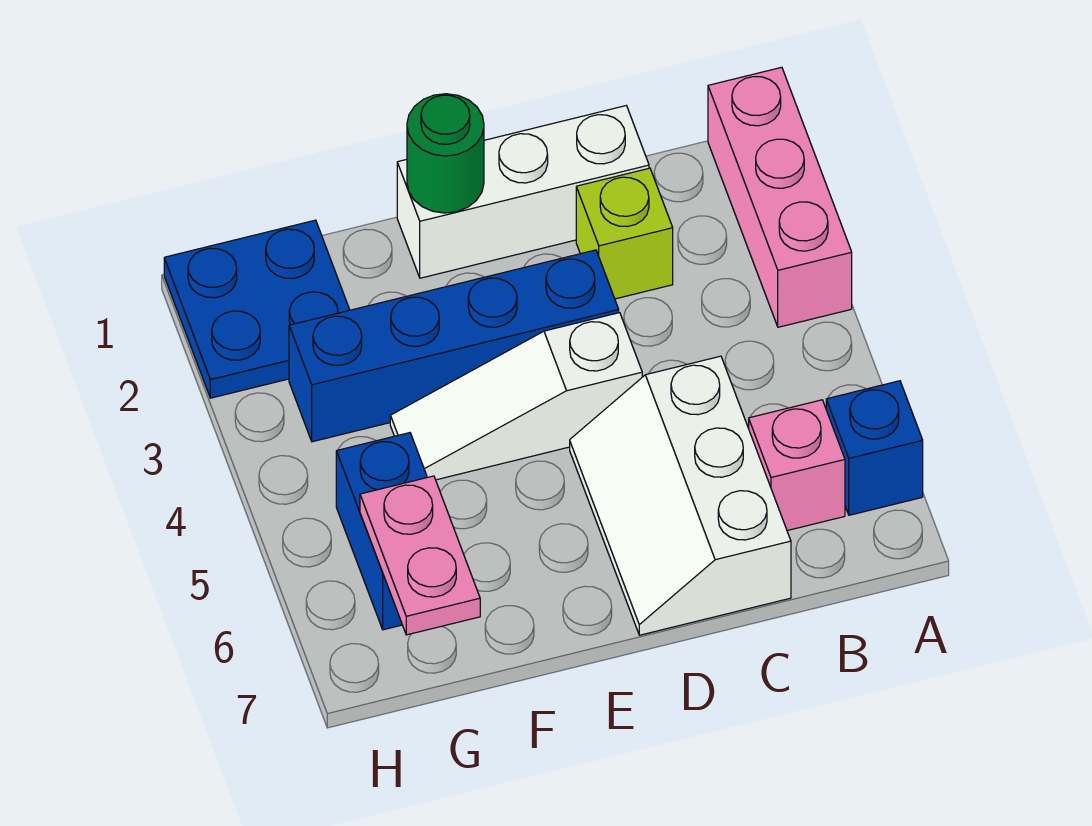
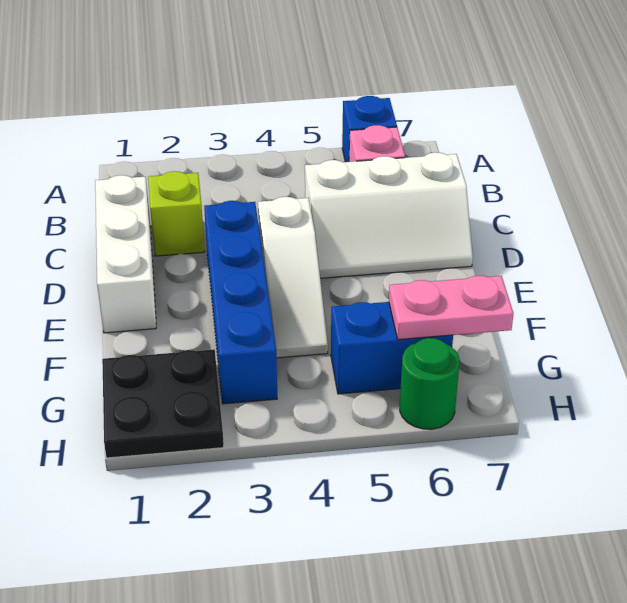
pink 1x3 brick [708,67,852,327] -> none
green 1x1 round brick [407,94,484,213] -> green 1x1 round brick moved to [400,338,459,429]
blue 2x2 plate [164,220,350,398] -> black 2x2 plate [102,349,224,458]

